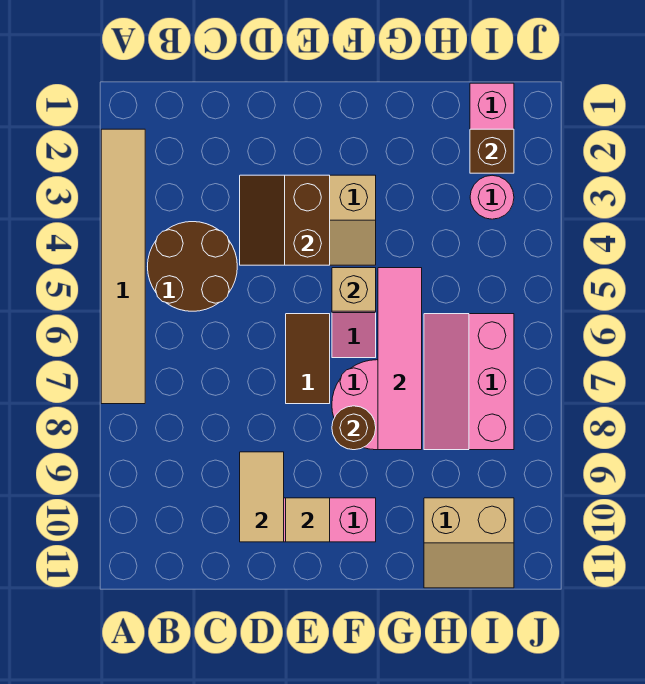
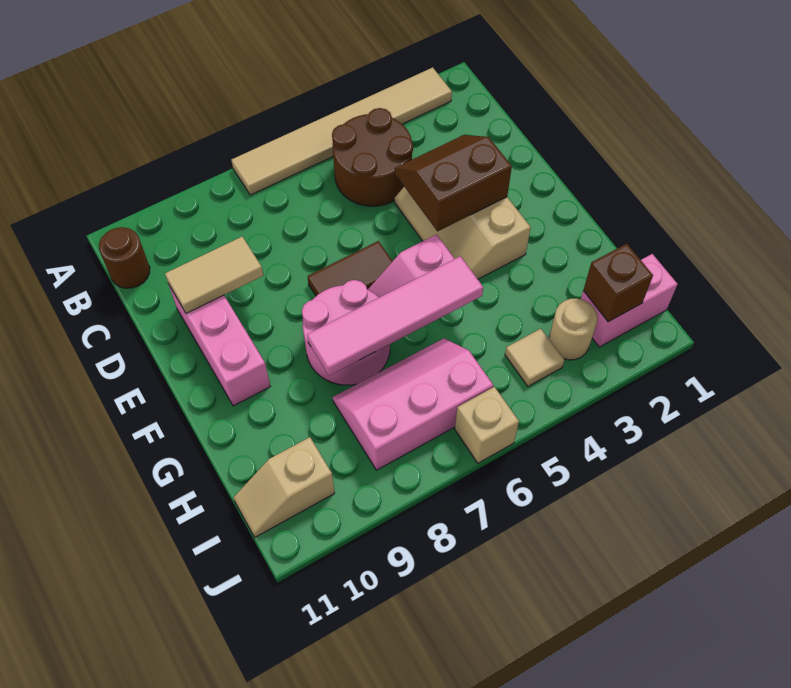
tan 1x1 tile [286,498,330,542] -> tan 1x1 tile moved to [505,329,564,386]
tan 1x1 brick [332,268,376,311] -> tan 1x1 brick moved to [455,387,519,463]
brown 1x1 round brick [332,406,376,450] -> brown 1x1 round brick moved to [99,227,150,288]
tan 2x2 slope [424,498,514,588] -> tan 1x2 slope [233,437,335,537]
pink 1x1 round brick [470,175,514,219] -> tan 1x1 round brick [549,298,598,360]

